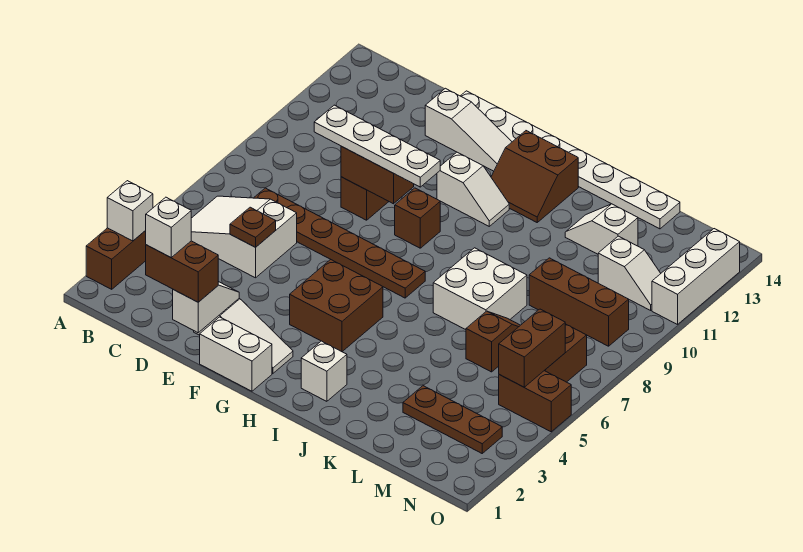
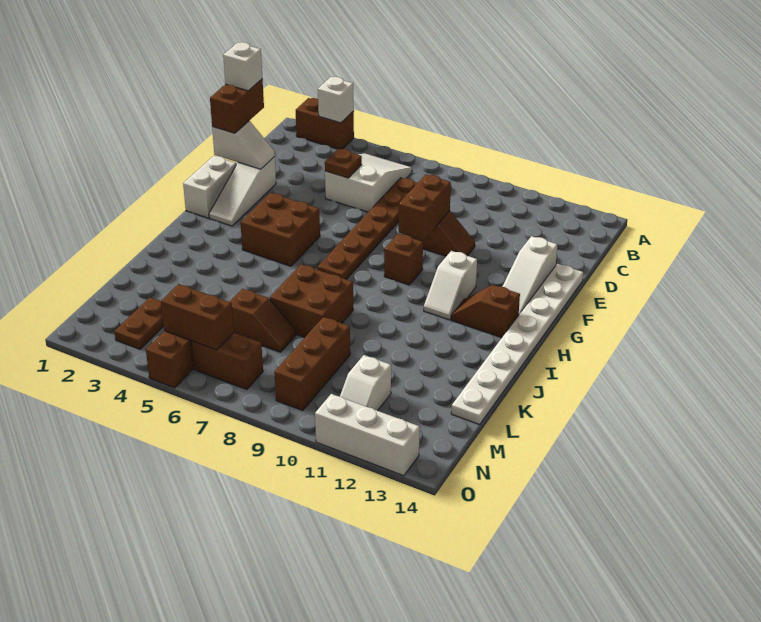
white 1x4 plate [314,105,440,187] -> none
brown 2x2 slope [491,131,578,222] -> brown 1x2 slope [451,285,520,338]
white 1x1 brick [301,341,347,401] -> none
white 2x2 brick [433,248,527,330] -> brown 2x2 brick [270,264,353,337]
white 1x2 slope [565,204,638,254] -> none
brown 1x3 plate [403,386,502,453] -> brown 1x2 plate [114,297,164,349]

